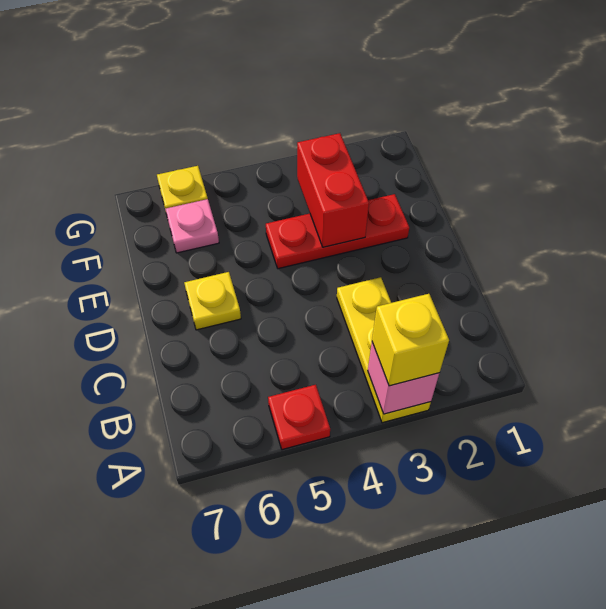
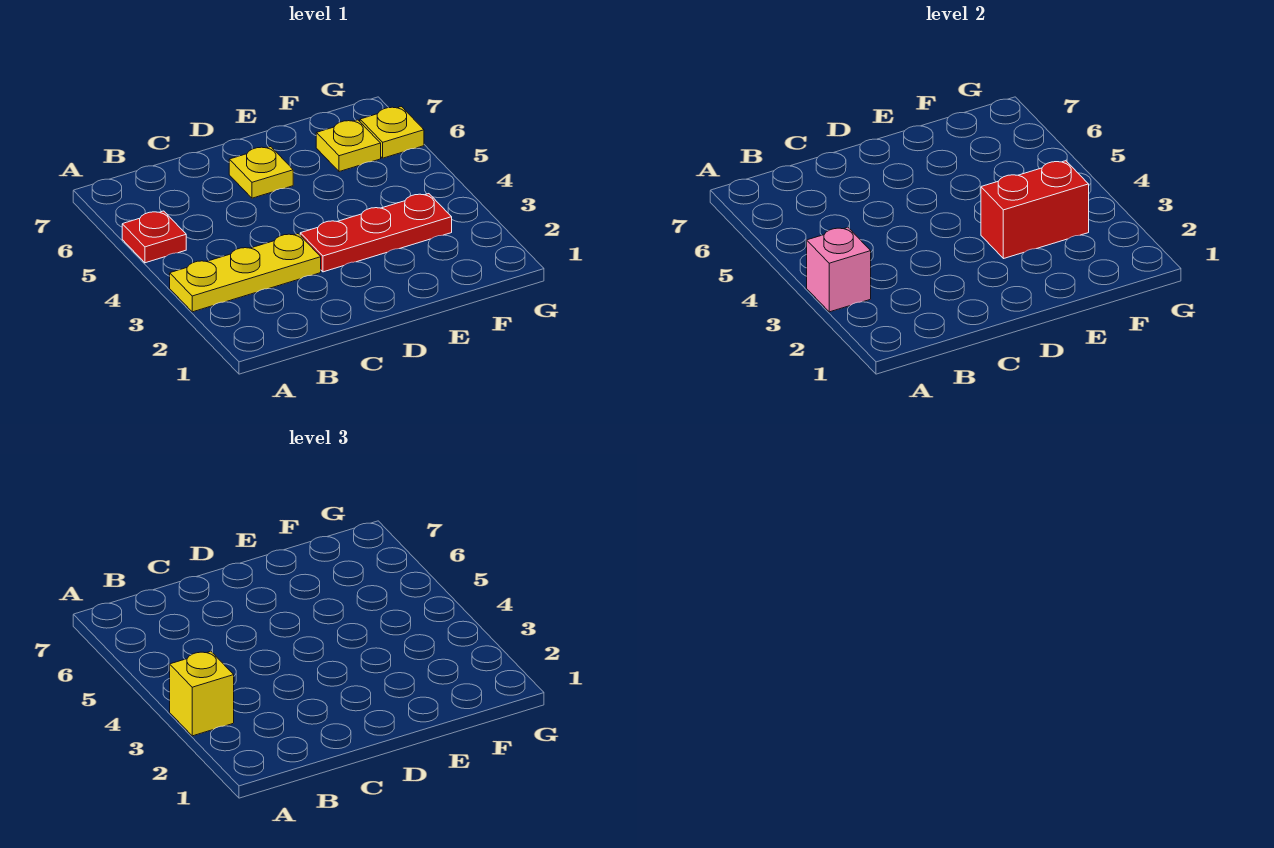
red 1x3 plate [266,194,409,269] -> red 1x3 plate turned to [300,194,452,272]
pink 1x1 plate [165,199,219,253] -> yellow 1x1 plate [316,120,381,172]

